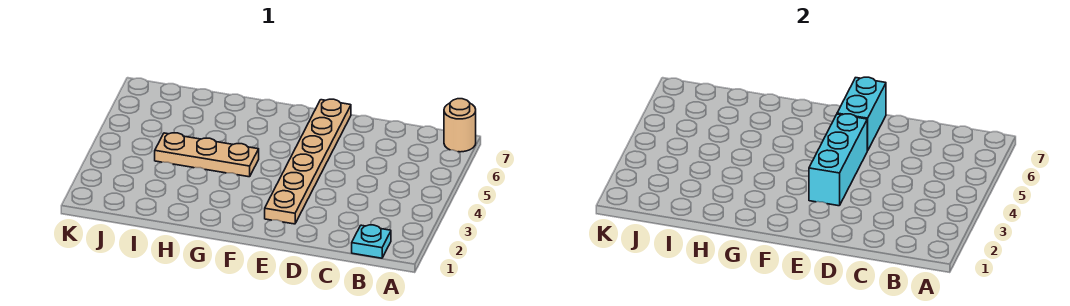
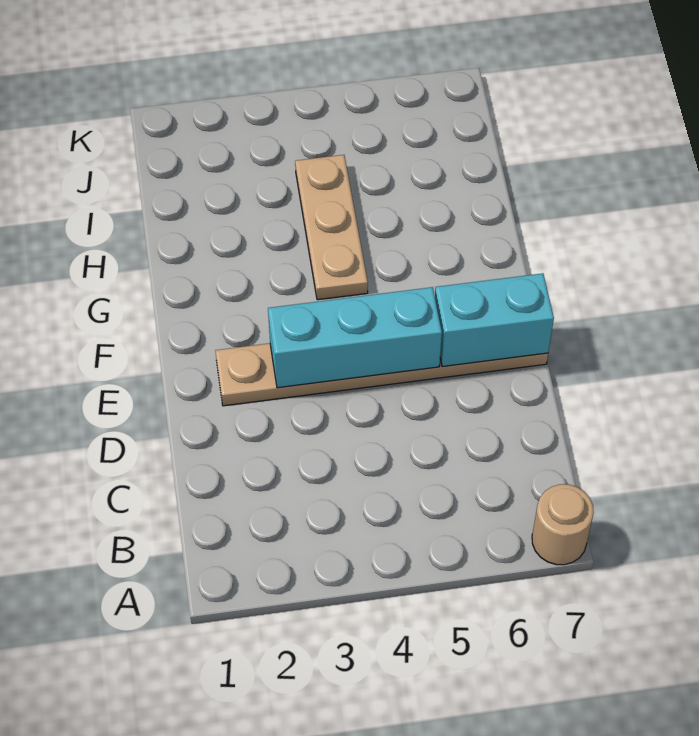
cyan 1x1 plate [352,225,391,258] -> none

